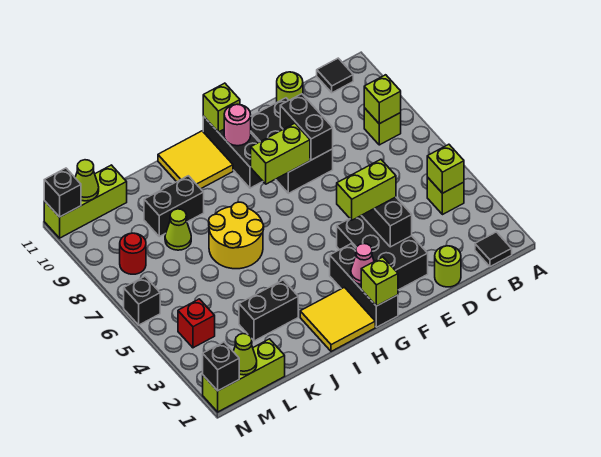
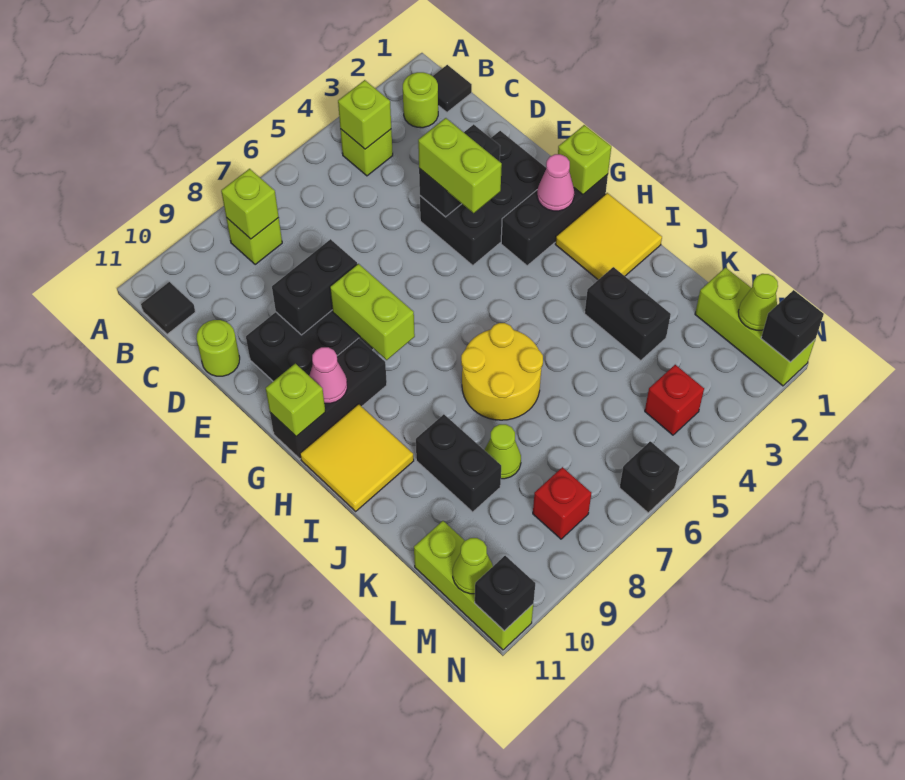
lime 1x1 round brick [435,246,461,287] -> lime 1x1 round brick moved to [403,72,438,128]
pink 1x1 round brick [224,104,251,146] -> pink 1x1 cone [309,347,347,403]
red 1x1 round brick [120,233,146,274] -> red 1x1 brick [533,467,591,539]

